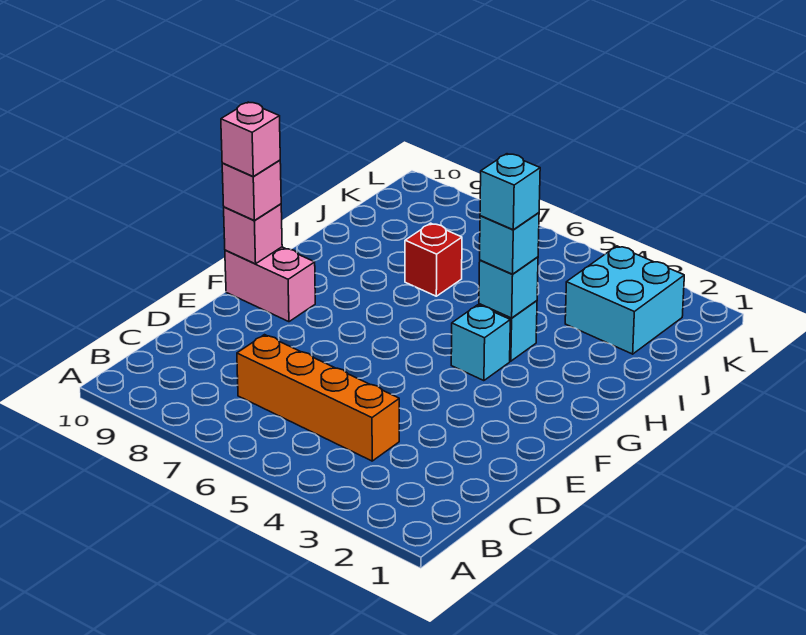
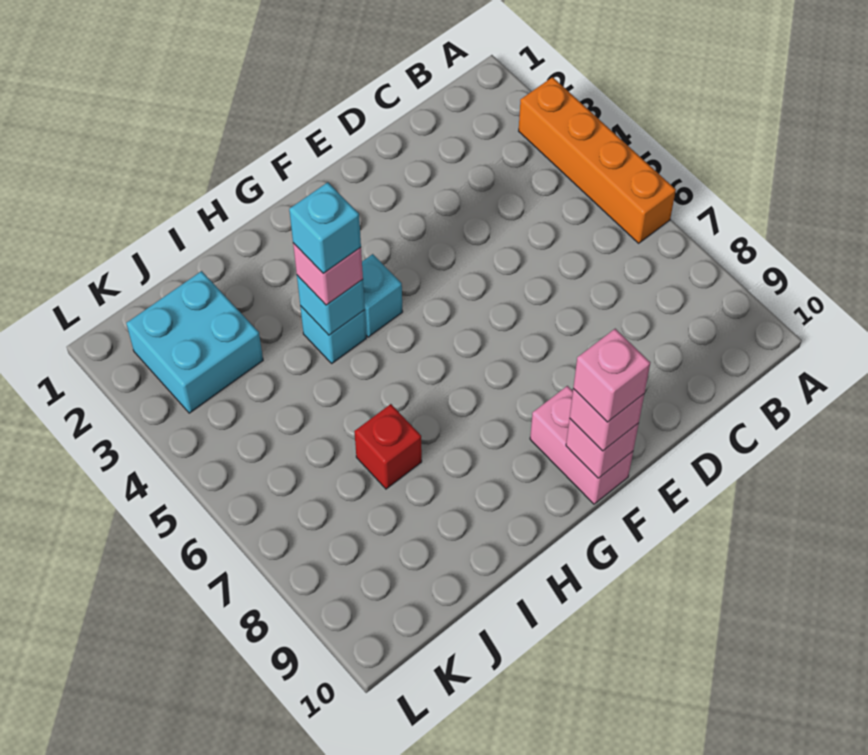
orange 1x4 brick [237,335,399,461] -> orange 1x4 brick moved to [519,77,676,243]
cyan 1x1 brick [480,213,539,274] -> pink 1x1 brick [293,243,363,305]

